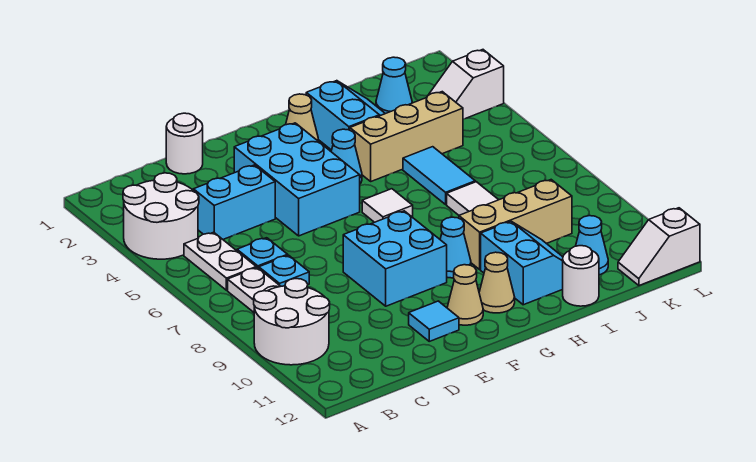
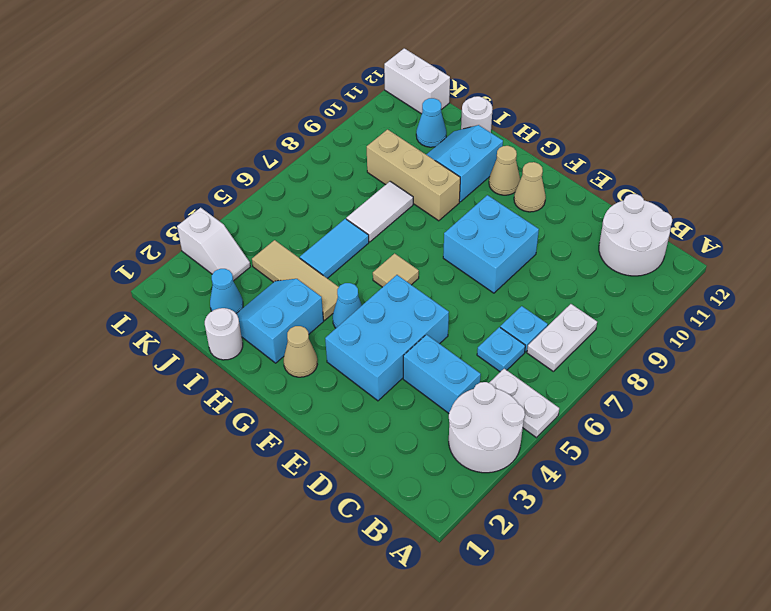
white 2x2 round brick [254,279,330,365] -> white 2x2 round brick moved to [599,194,672,276]
white 1x2 plate [184,232,256,290] -> white 1x2 plate turned to [489,369,559,438]
white 1x1 round brick [166,113,203,174] -> white 1x1 round brick moved to [205,308,243,360]
cyan 1x1 tile [409,301,459,341] -> none
white 1x1 tile [362,189,413,222] -> tan 1x1 tile [373,253,419,287]
cyan 1x1 cone [440,217,471,278] -> none
tan 1x3 brick [350,92,463,181] -> tan 1x3 tile [252,240,339,320]
white 1x2 slope [618,208,700,285] -> white 1x2 brick [384,48,450,114]

